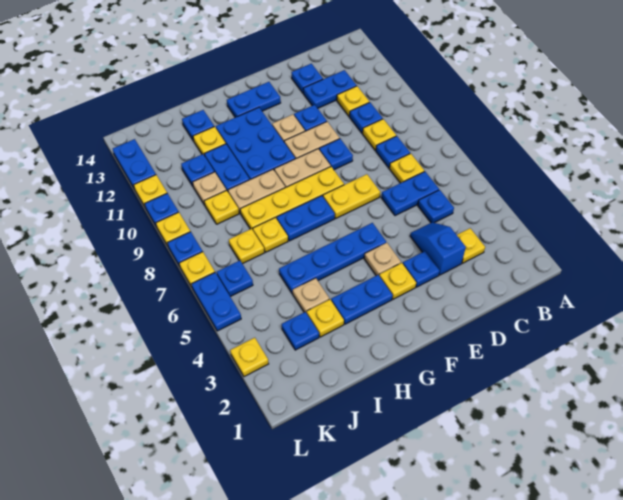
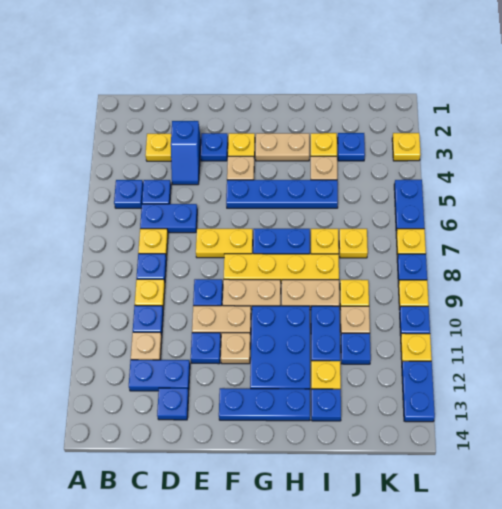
yellow 1x1 plate [337,86,369,116] -> tan 1x1 plate [131,332,162,360]
blue 1x2 plate [227,82,281,117] -> blue 1x3 plate [219,388,310,421]
blue 1x2 plate [331,275,393,324] -> tan 1x2 plate [255,133,309,161]
blue 1x1 plate [217,261,253,297] -> blue 1x1 plate moved to [114,180,143,208]

